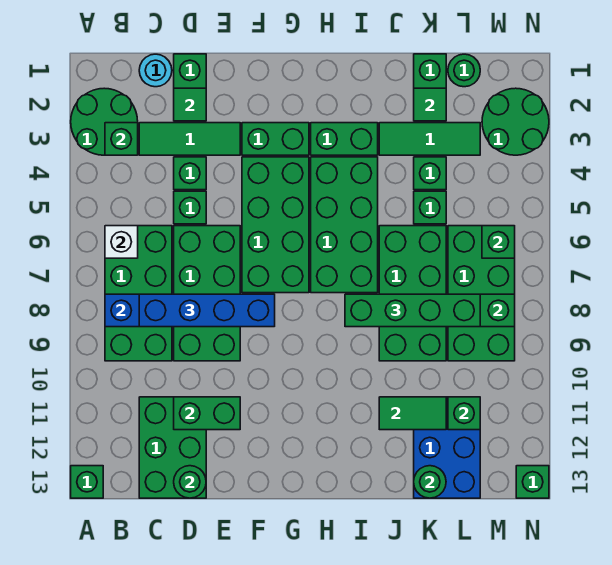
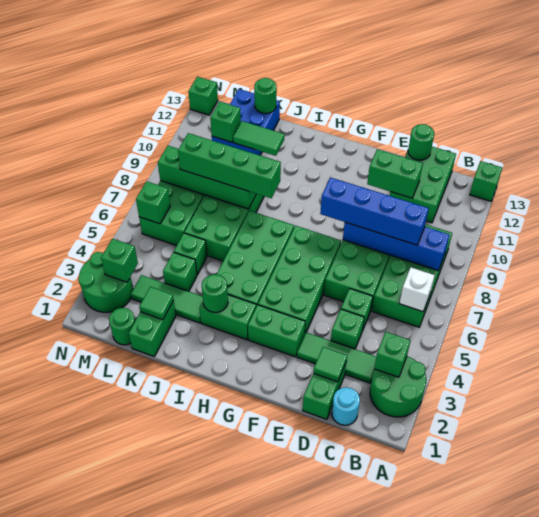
none -> green 1x1 round brick [202,274,228,312]
none -> green 1x1 brick [101,239,138,282]

